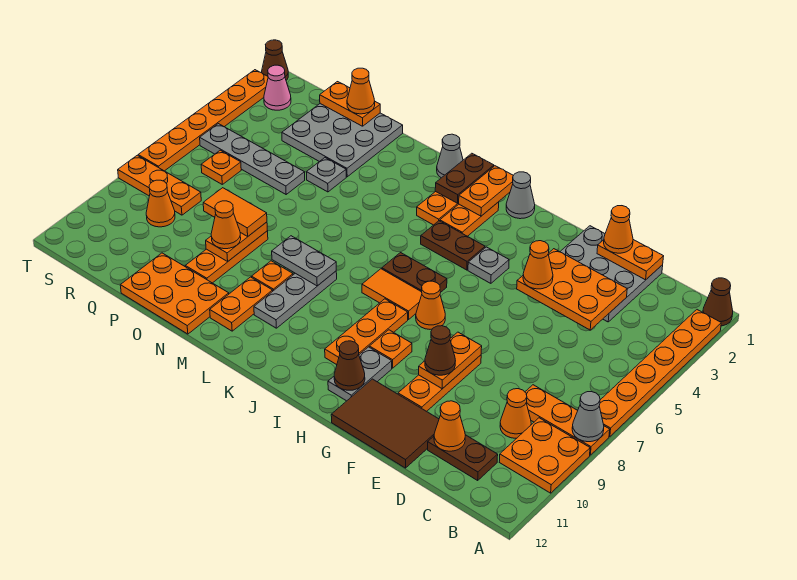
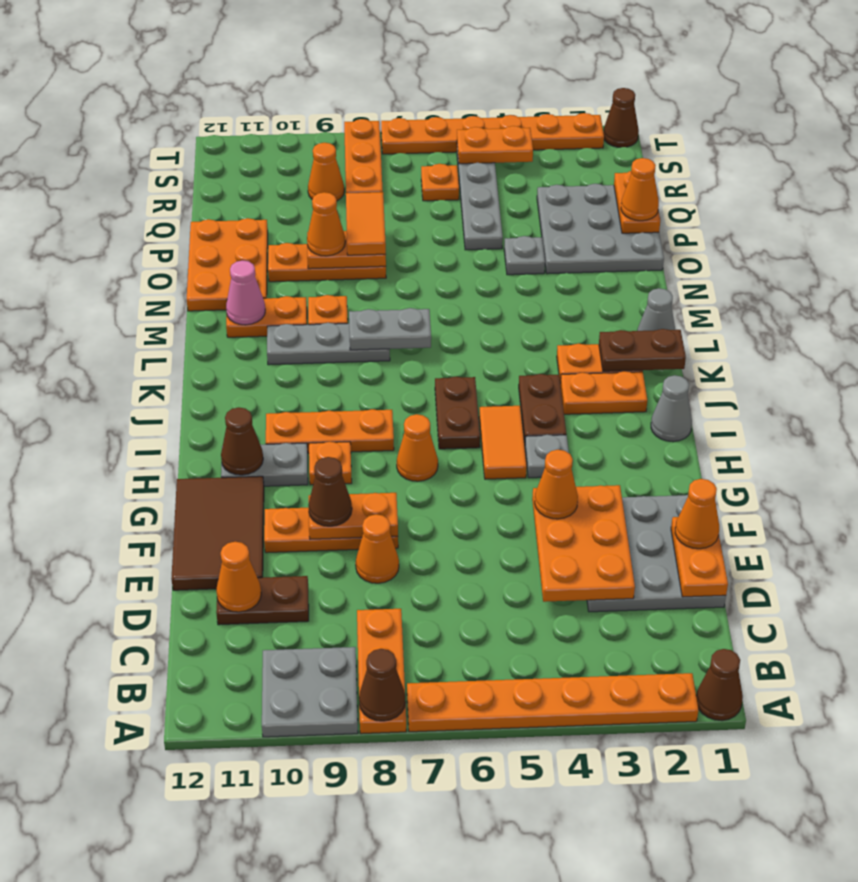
grey 1x1 cone [572,392,604,442] -> brown 1x1 cone [359,649,405,721]
orange 2x2 plate [500,418,590,493] -> grey 2x2 plate [262,647,358,737]
orange 1x1 cone [500,389,531,438] -> orange 1x1 cone moved to [356,514,399,583]
brown 1x2 plate [428,435,498,480] -> brown 1x2 plate turned to [216,576,309,625]
orange 1x2 tile [362,269,422,320] -> orange 1x2 tile moved to [479,406,527,479]
orange 1x2 plate [459,166,513,216] -> orange 1x2 plate moved to [457,126,533,164]
grey 1x2 plate [272,236,336,286] -> grey 1x2 plate turned to [349,308,431,350]
pink 1x1 cone [264,65,291,110] -> pink 1x1 cone moved to [226,260,265,325]

